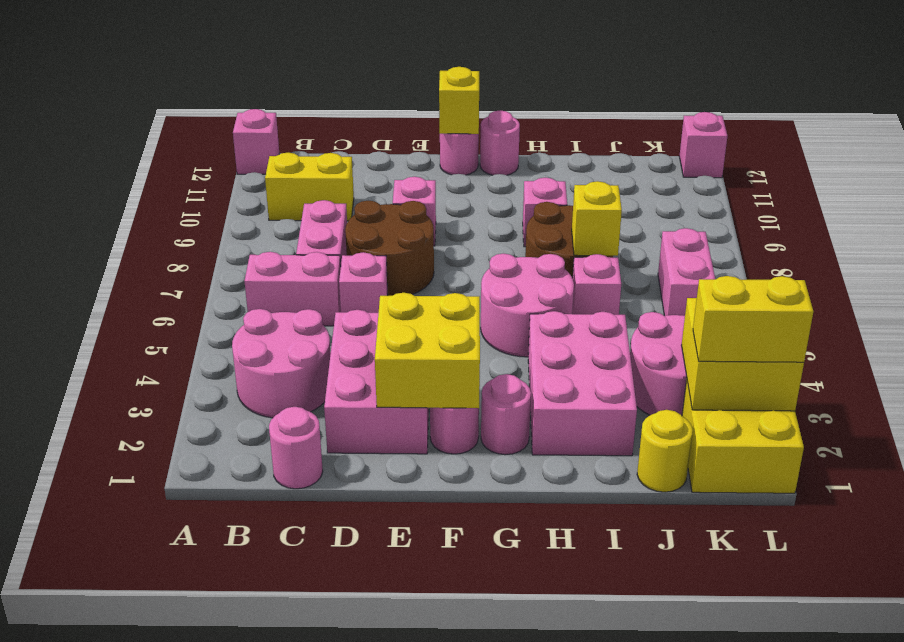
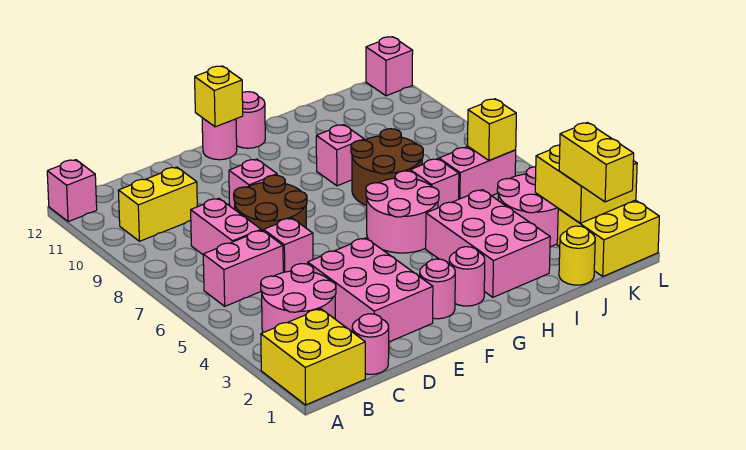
yellow 2x2 brick [375,293,480,408] -> yellow 2x2 brick moved to [261,309,365,405]
yellow 1x1 brick [572,181,622,256] -> yellow 1x1 brick moved to [468,99,516,161]
yellow 1x2 brick [693,276,813,362] -> yellow 1x2 brick turned to [559,123,634,202]
pink 1x2 brick [658,228,715,316] -> pink 1x2 brick turned to [439,146,516,199]

